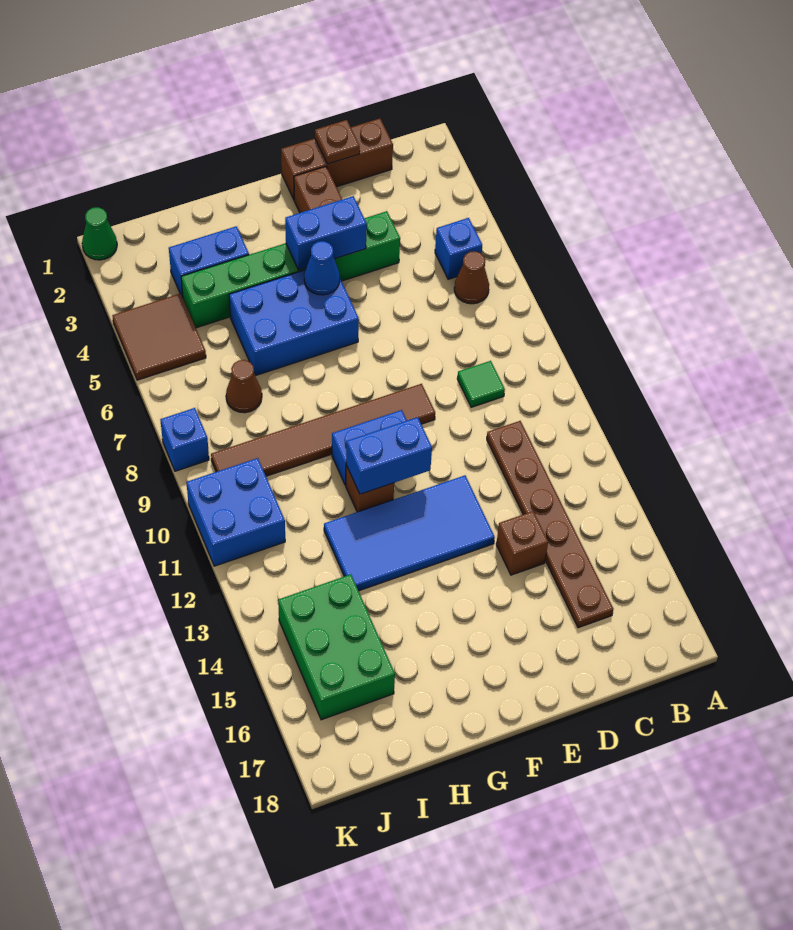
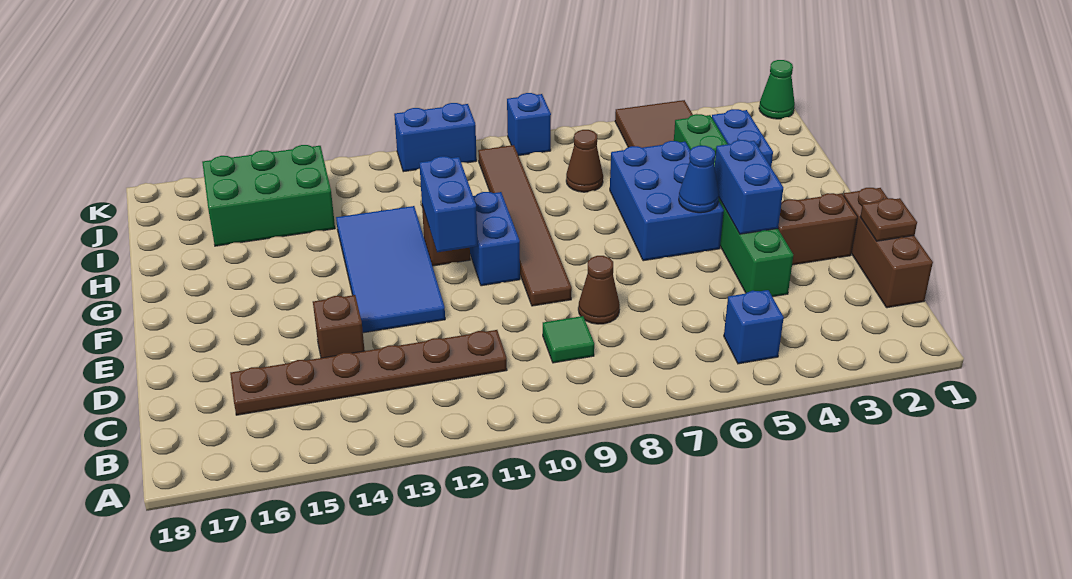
brown 1x1 cone [454,251,489,304] -> brown 1x1 cone moved to [578,256,620,324]
blue 2x2 brick [186,458,285,566] -> blue 1x2 brick [394,103,477,172]

